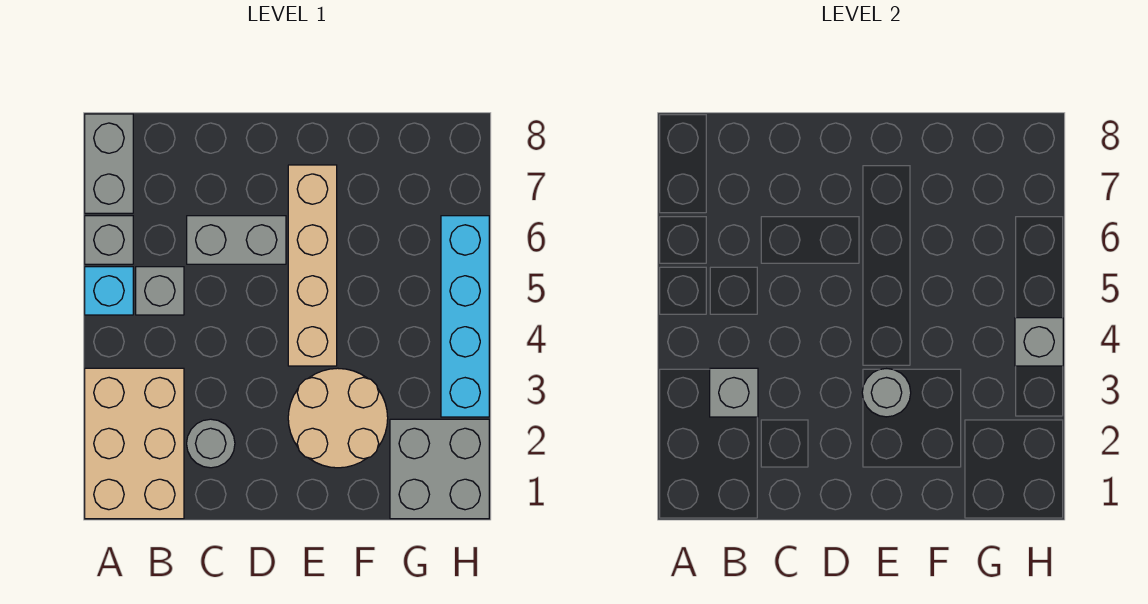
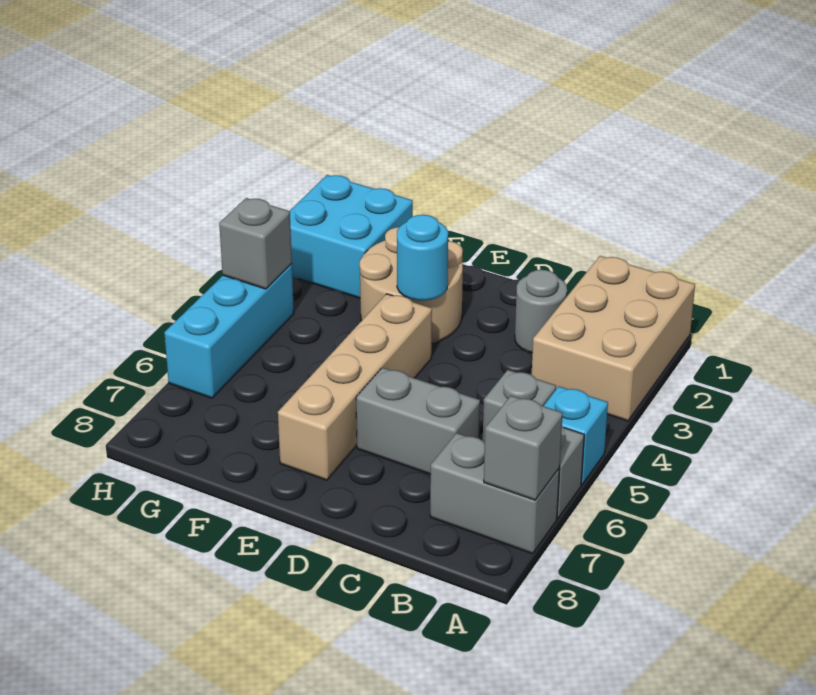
grey 1x2 brick [85,114,133,213] -> grey 1x2 brick turned to [430,433,560,554]
grey 1x1 brick [710,368,758,417] -> grey 1x1 brick moved to [484,396,563,500]
grey 1x1 round brick [862,369,911,417] -> cyan 1x1 round brick [397,215,448,301]
grey 2x2 brick [390,419,489,519] -> cyan 2x2 brick [290,175,413,298]
cyan 1x4 brick [441,216,489,417] -> cyan 1x3 brick [164,264,294,398]

